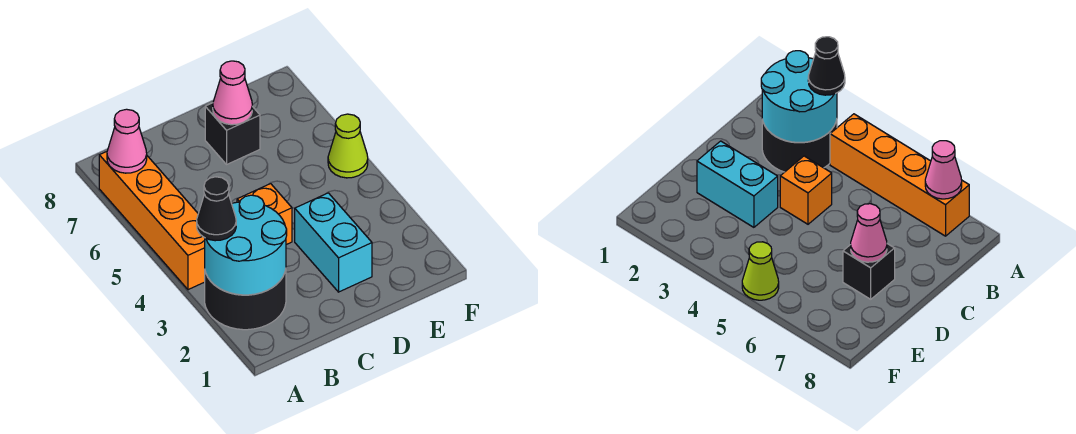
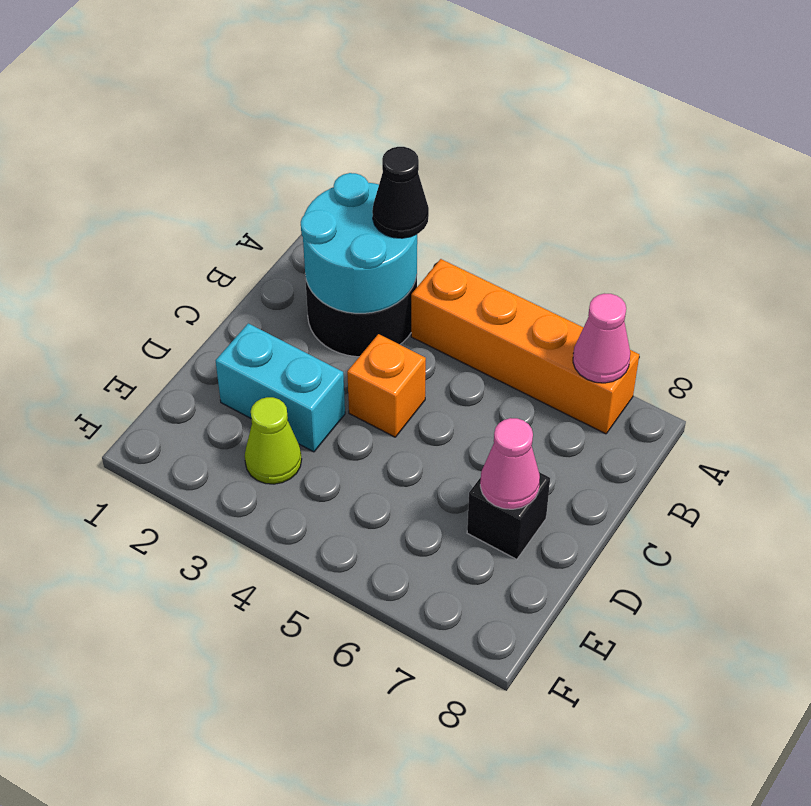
lime 1x1 cone [328,114,368,178] -> lime 1x1 cone moved to [245,397,302,484]

